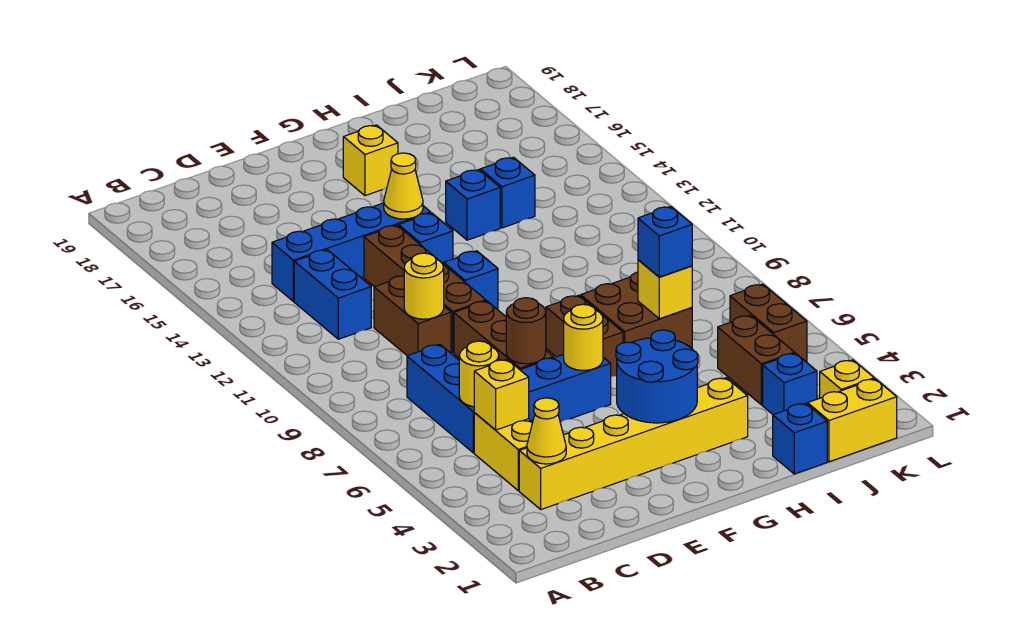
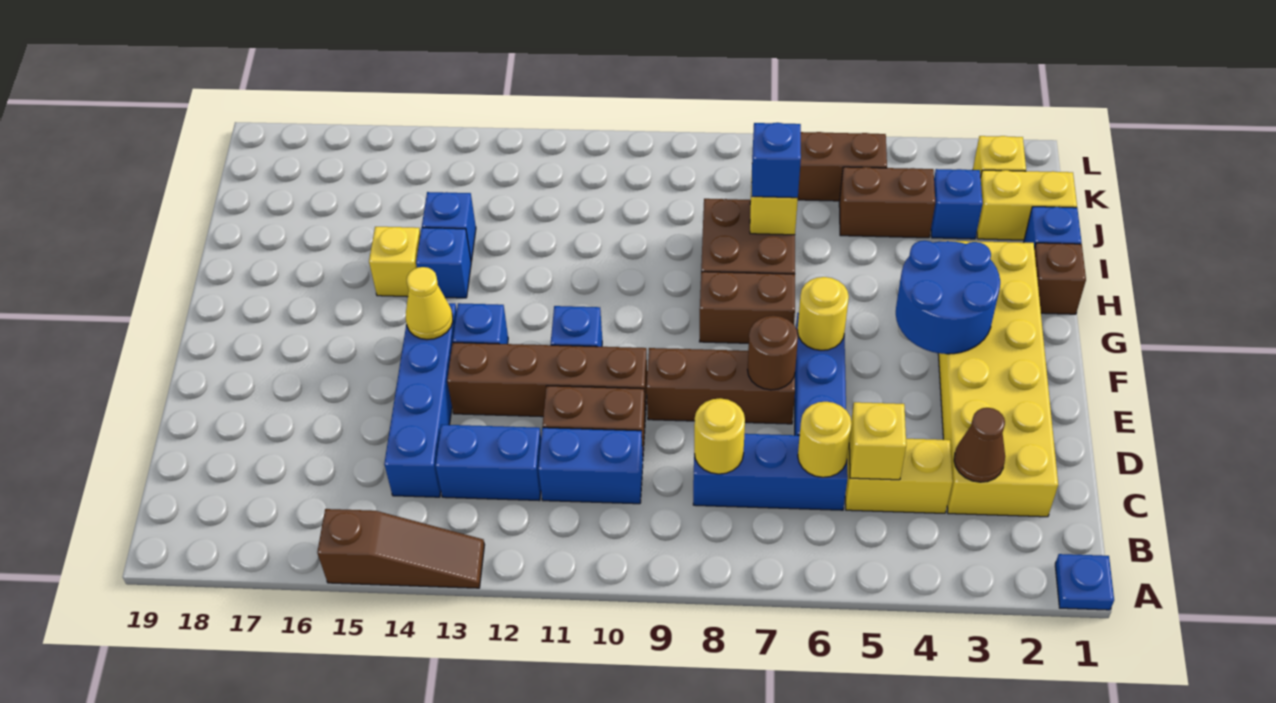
none -> blue 1x1 plate [1055,554,1114,610]
none -> brown 1x3 slope [317,509,484,588]
yellow 1x6 brick [519,378,748,509] -> yellow 2x6 brick [938,241,1058,517]
yellow 1x1 cone [527,398,566,464] -> brown 1x1 cone [954,408,1005,482]
none -> blue 1x2 brick [538,428,643,504]
yellow 1x1 round brick [404,253,444,319] -> yellow 1x1 round brick moved to [694,398,745,474]
yellow 1x1 brick [343,125,398,196] -> yellow 1x1 brick moved to [369,227,420,297]
none -> brown 1x1 brick [1034,243,1086,314]
yellow 1x2 brick [808,379,897,462] -> yellow 1x2 brick turned to [977,170,1077,240]

